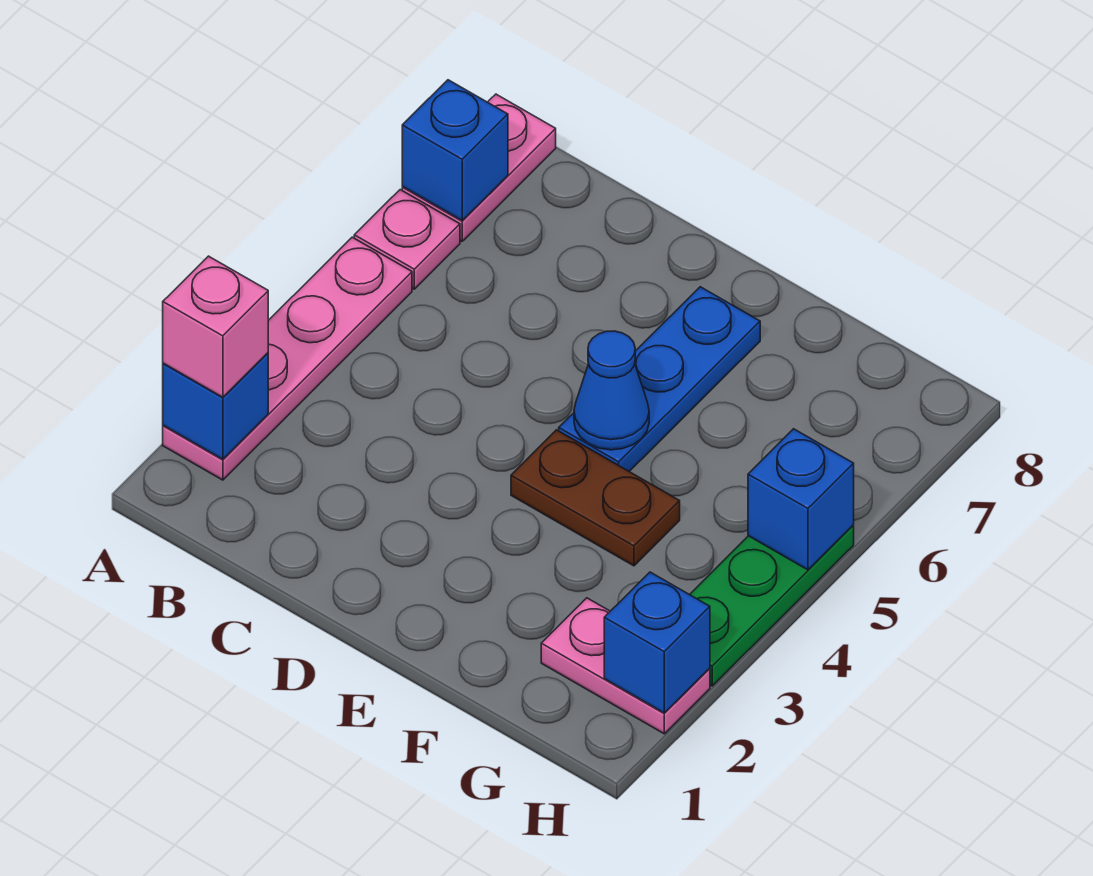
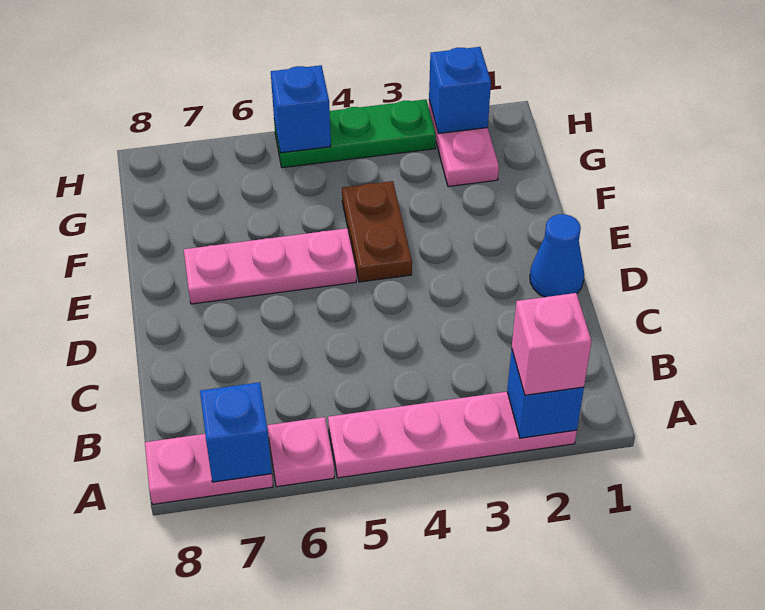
blue 1x3 plate [559,287,760,471] -> pink 1x3 plate [184,228,356,304]
blue 1x1 cone [574,331,649,450] -> blue 1x1 cone moved to [530,214,584,297]

